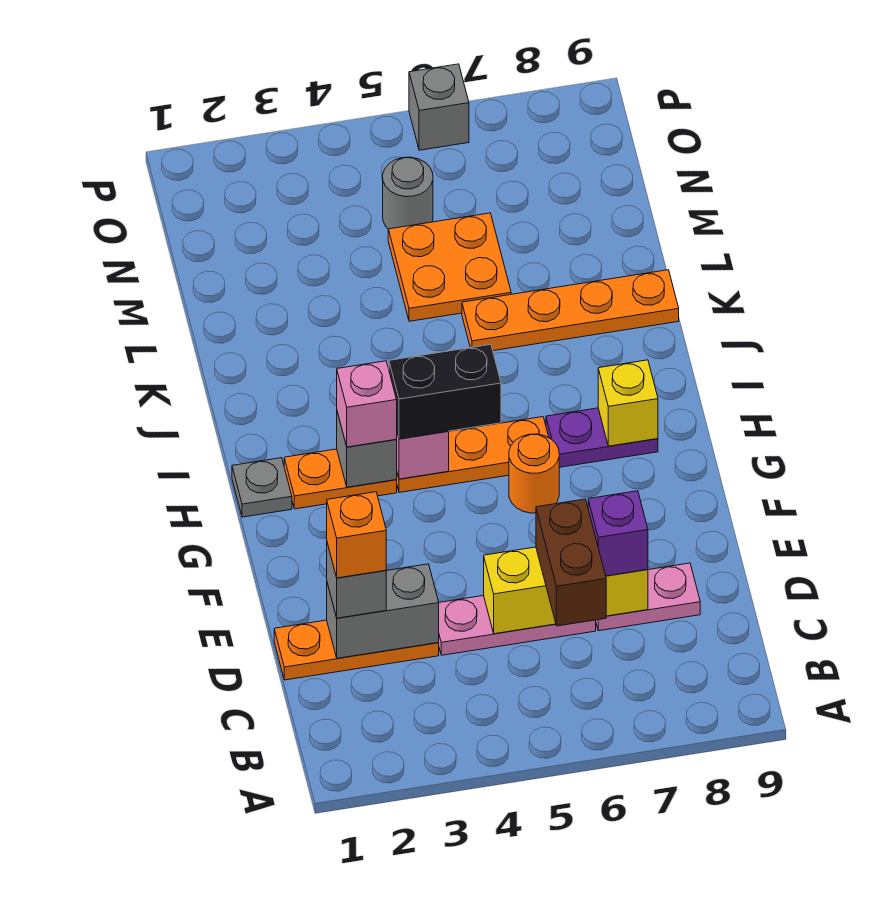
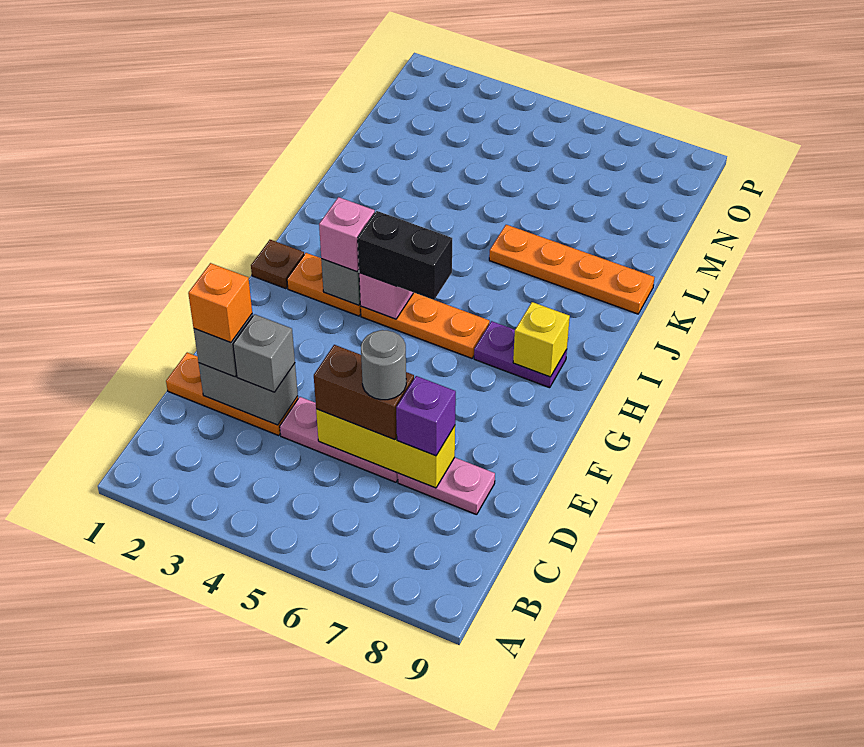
brown 1x2 brick [536,499,606,626] -> brown 1x2 brick turned to [314,345,414,440]
orange 1x1 round brick [509,434,559,513] -> none
grey 1x1 plate [232,458,292,517] -> brown 1x1 plate [251,240,304,289]
orange 2x2 plate [388,213,511,321] -> none
grey 1x1 round brick [383,157,433,229] -> grey 1x1 round brick moved to [361,330,406,400]
grey 1x1 brick [409,64,469,150] -> grey 1x1 brick moved to [233,314,295,392]

